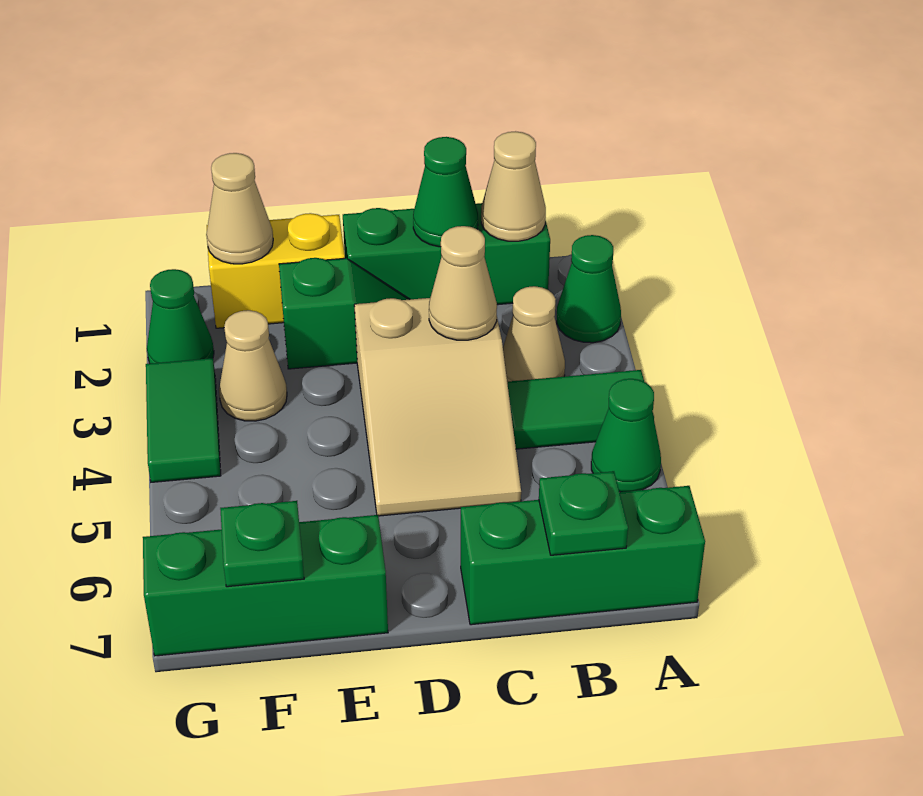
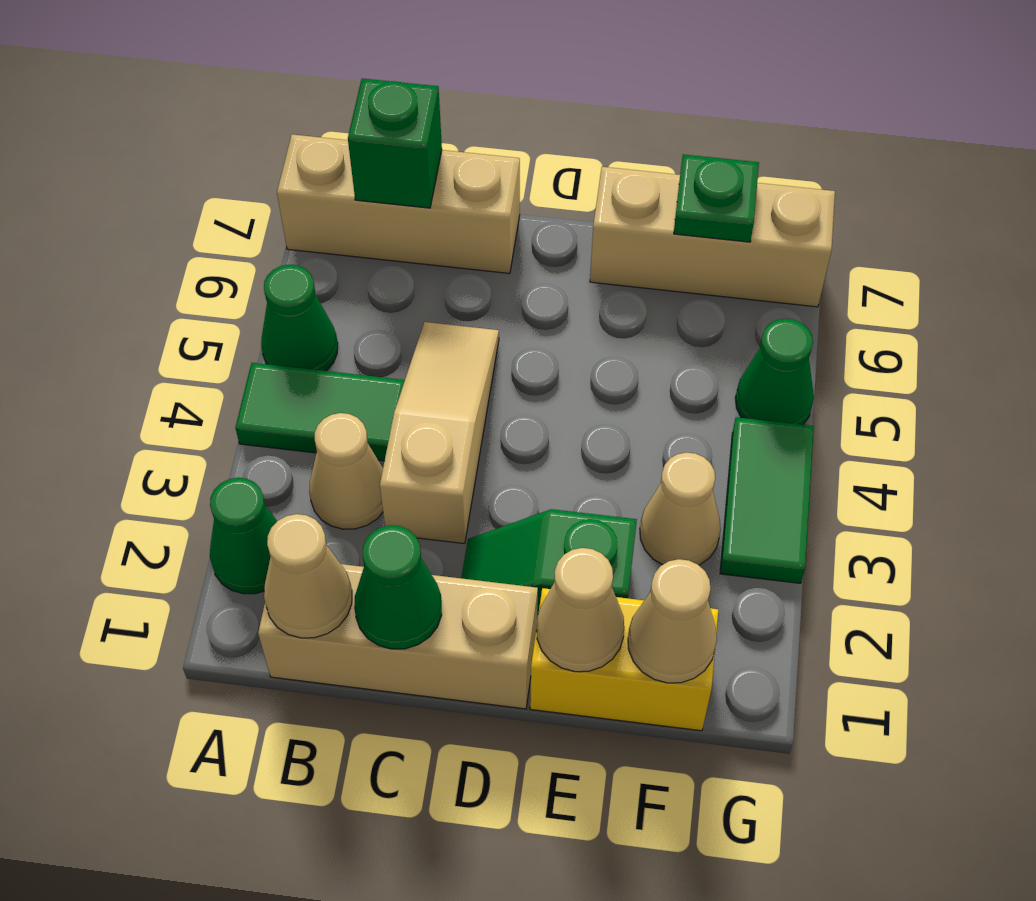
green 1x3 brick [461,486,705,625] -> tan 1x3 brick [277,134,520,273]
green 1x3 brick [343,203,550,305] -> tan 1x3 brick [258,564,538,709]
green 1x1 plate [539,471,628,555] -> green 1x1 brick [348,78,442,208]
tan 2x3 slope [354,298,521,516] -> tan 1x3 slope [380,322,499,544]
tan 1x1 cone [429,226,497,340] -> tan 1x1 cone moved to [537,548,624,672]
green 1x3 brick [143,515,388,656] -> tan 1x3 brick [590,167,835,307]
green 1x1 cone [147,269,214,364] -> green 1x1 cone moved to [735,319,814,425]

